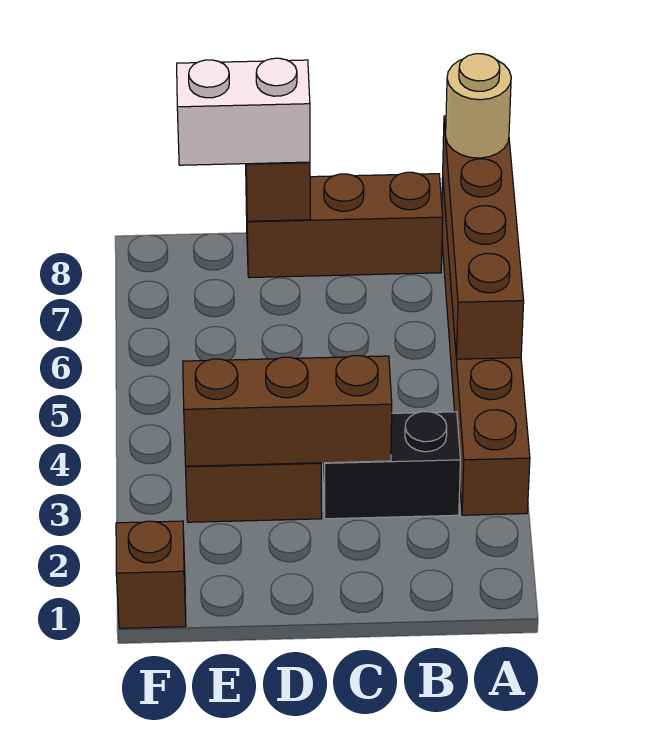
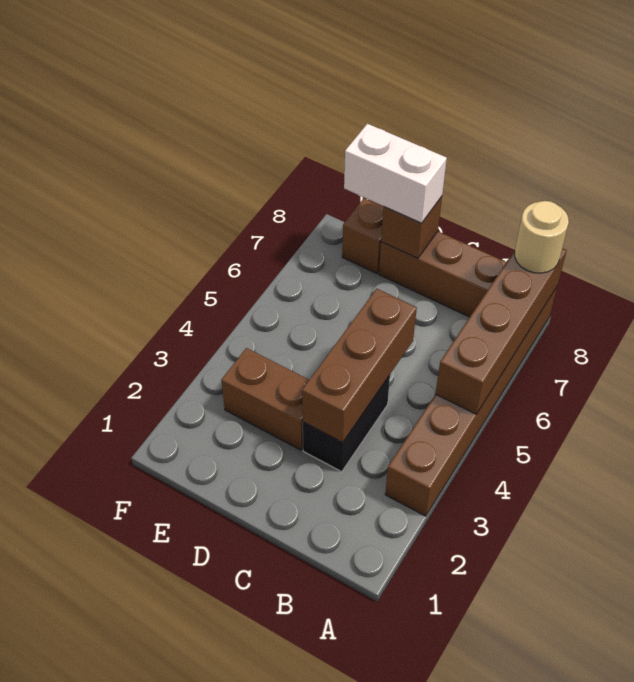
black 1x2 brick [323,412,460,519] -> black 1x2 brick turned to [303,375,390,472]
brown 1x3 brick [183,356,392,466] -> brown 1x3 brick turned to [302,289,417,442]
brown 1x1 brick [116,521,186,628] -> brown 1x1 brick moved to [342,198,383,273]

